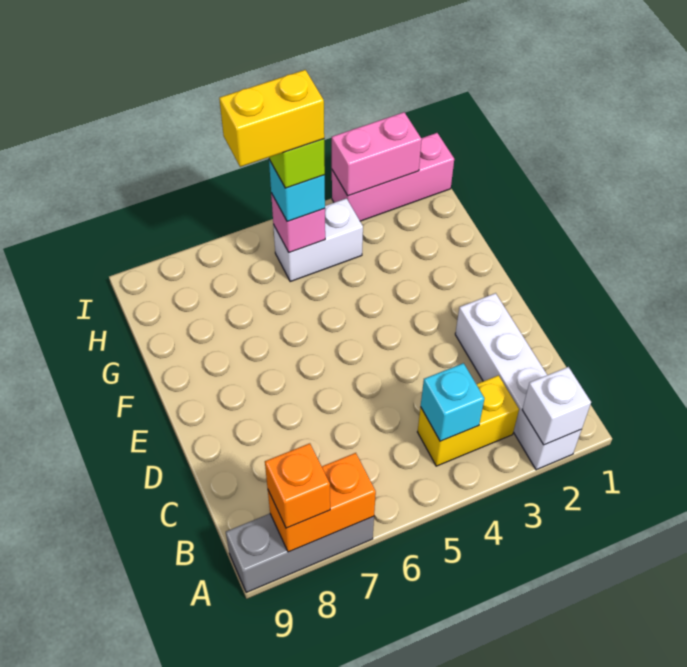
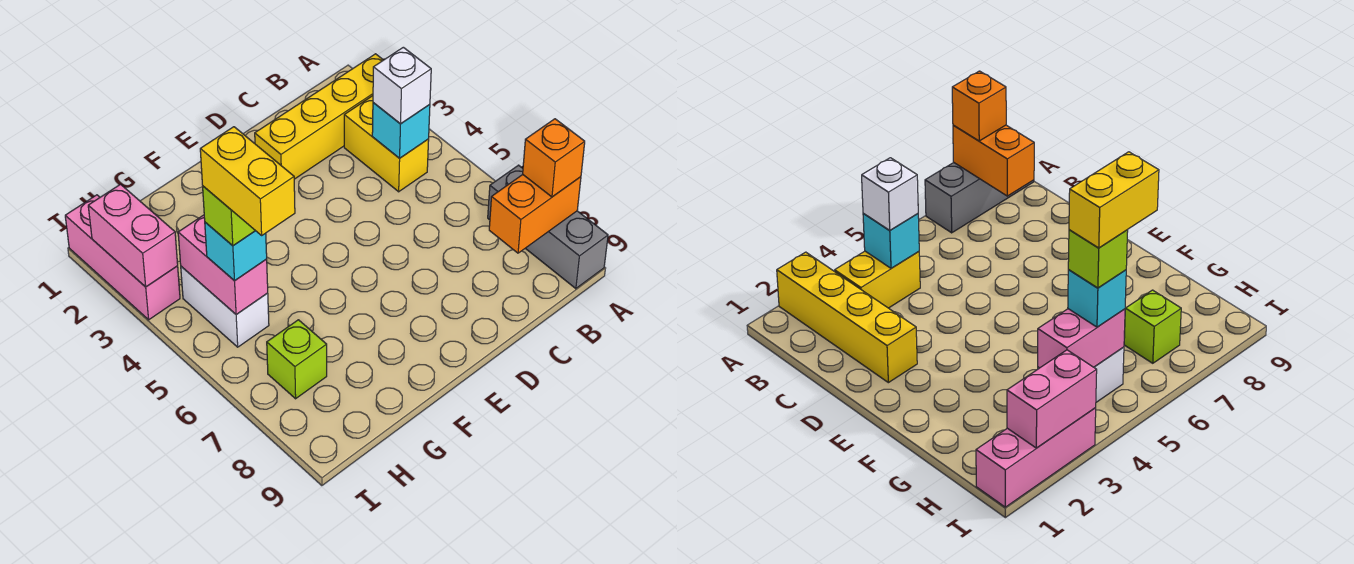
white 1x4 brick [455,293,582,470] -> yellow 1x4 brick [255,54,383,179]
white 1x1 brick [522,367,591,445] -> white 1x1 brick moved to [373,47,431,124]
orange 1x2 brick [268,453,376,552] -> orange 1x2 brick turned to [489,175,581,253]
pink 1x1 brick [271,193,325,253] -> pink 1x2 brick [178,215,268,315]
none -> lime 1x1 brick [267,320,327,399]

